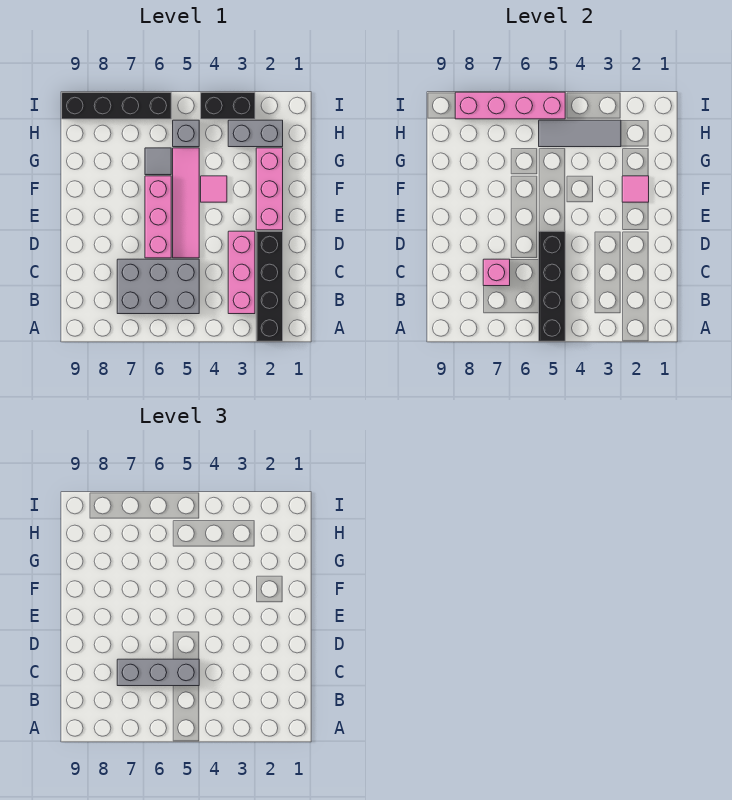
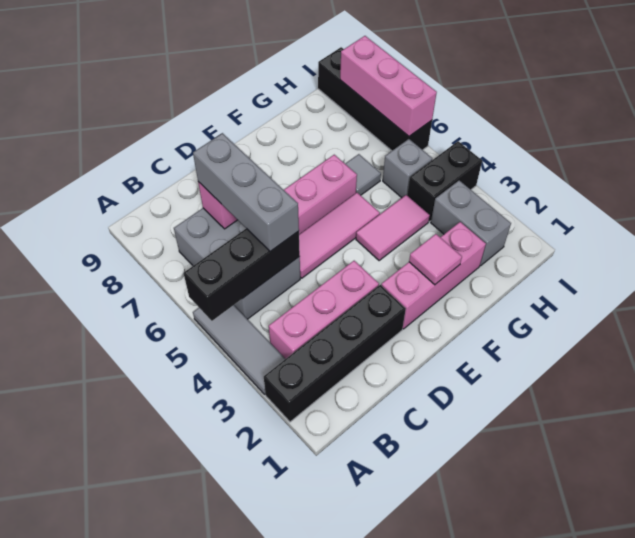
black 1x4 brick [539,231,565,341] -> black 1x3 brick [184,228,300,321]
pink 1x4 tile [173,148,199,258] -> pink 1x3 tile [299,193,380,278]
pink 1x1 tile [201,176,227,202] -> pink 1x2 tile [356,195,430,261]
grey 1x3 tile [539,120,621,147] -> grey 1x3 tile moved to [193,305,285,394]
black 1x2 brick [201,92,255,119] -> black 1x2 brick turned to [407,141,482,222]
pink 1x4 brick [455,92,565,119] -> pink 1x3 brick [340,36,437,136]

